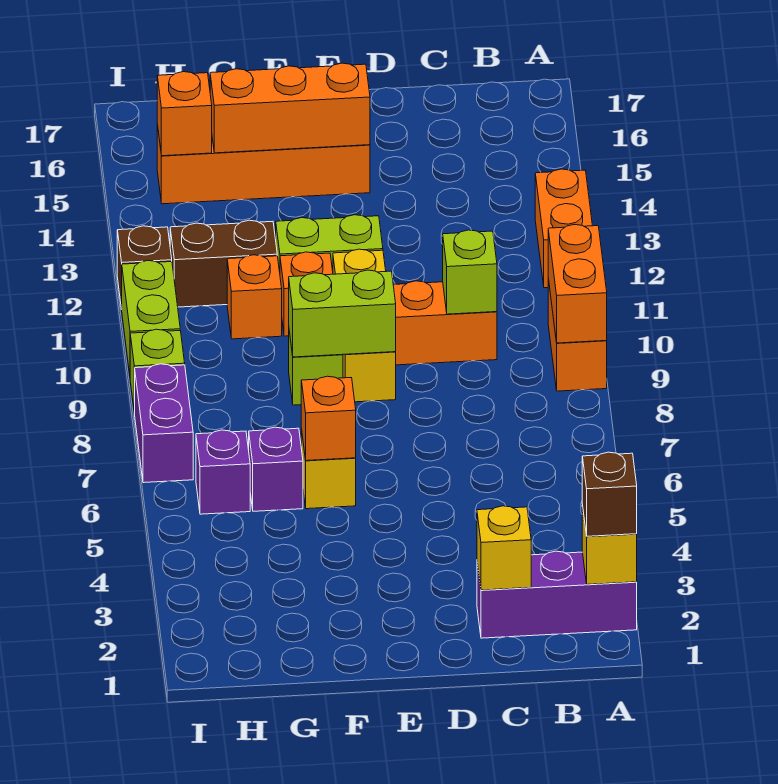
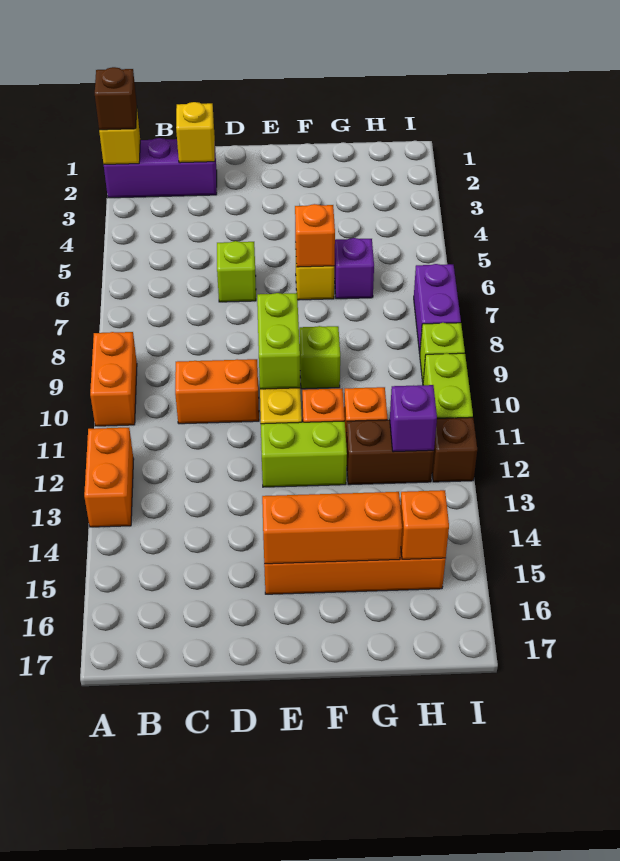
orange 1x2 brick [548,225,607,343] -> none
lime 1x1 brick [443,230,497,314] -> lime 1x1 brick moved to [217,241,256,302]
lime 1x2 brick [289,270,396,357] -> lime 1x2 brick turned to [257,293,300,389]
purple 1x1 brick [196,430,250,514] -> purple 1x1 brick moved to [390,385,437,452]

